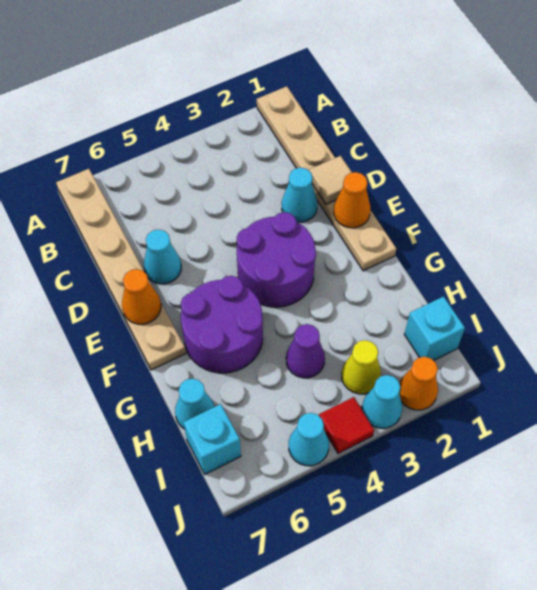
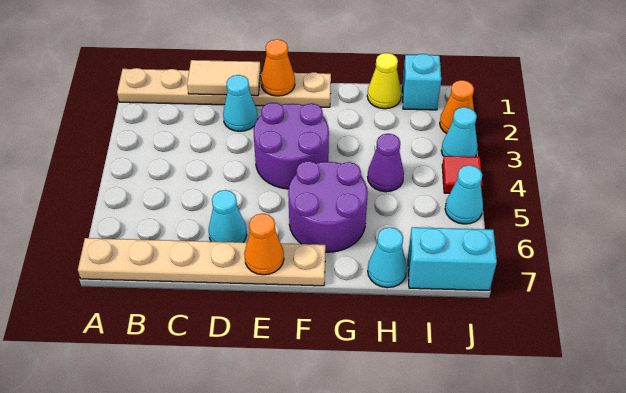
tan 1x1 tile [309,156,352,204] -> tan 1x2 tile [187,60,261,96]
yellow 1x1 cone [342,340,381,394] -> yellow 1x1 cone moved to [367,53,401,109]
cyan 1x1 brick [183,404,241,474] -> cyan 1x2 brick [408,227,497,290]

